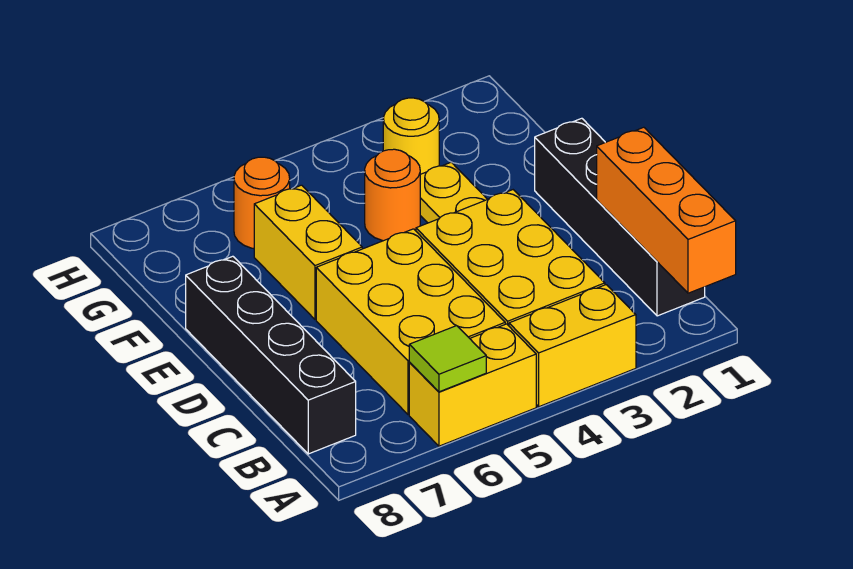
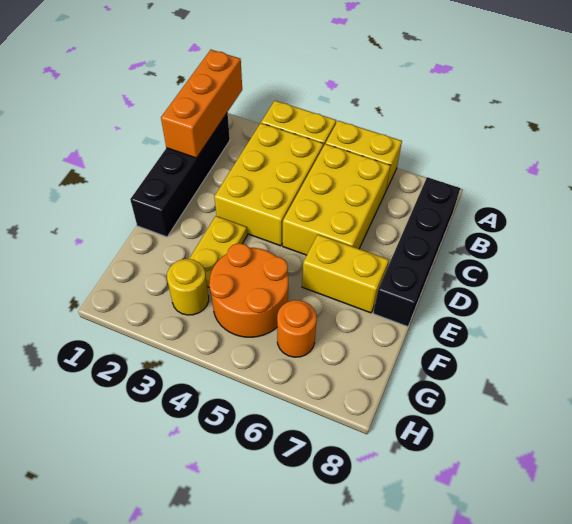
lime 1x1 tile [409,326,486,392] -> none
yellow 1x2 brick [254,185,362,319] -> yellow 1x2 brick turned to [302,235,389,313]
orange 1x1 round brick [365,149,420,241] -> orange 2x2 round brick [209,243,288,337]

